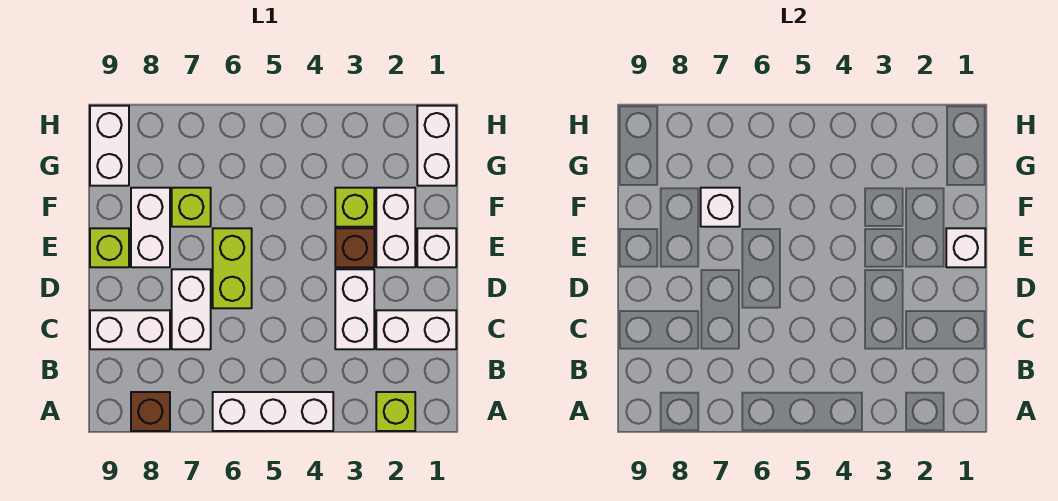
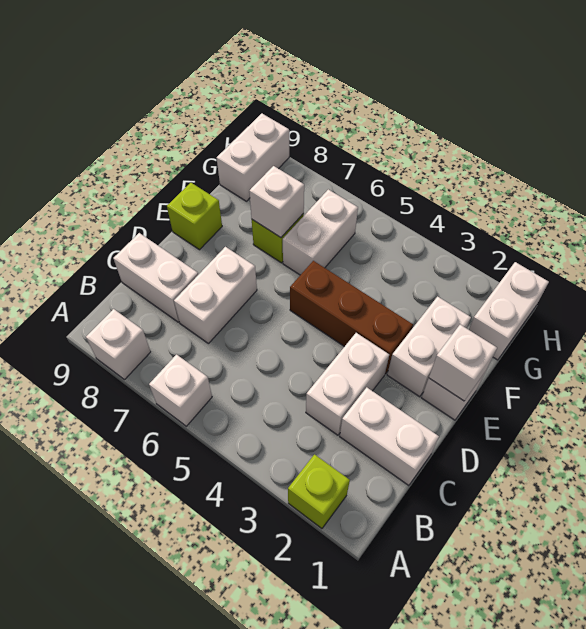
white 1x3 brick [213,392,333,431] -> white 1x1 brick [149,355,212,426]
brown 1x1 brick [131,392,170,431] -> white 1x1 brick [86,309,151,380]
lime 1x2 brick [213,228,252,308] -> none
brown 1x1 brick [335,228,374,267] -> brown 1x3 brick [290,261,413,374]
white 1x2 brick [131,188,170,267] -> white 1x2 brick moved to [283,189,358,275]
lime 1x1 brick [335,188,374,227] -> none

